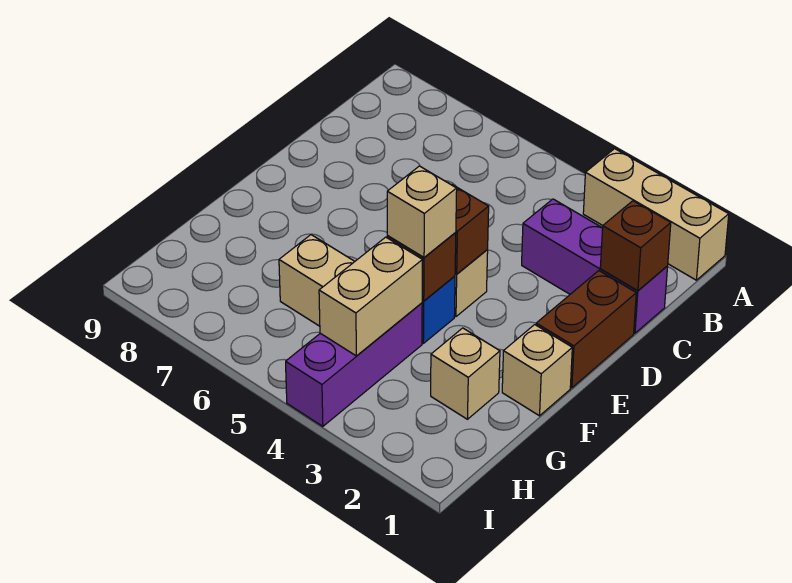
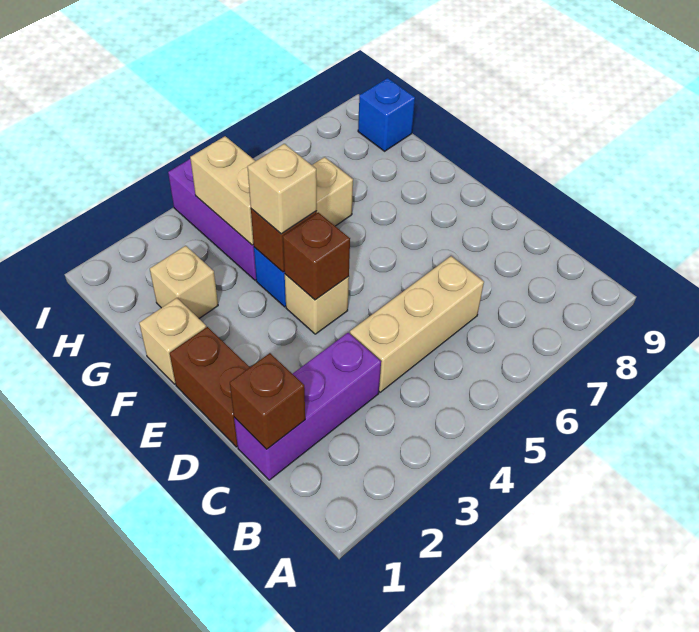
tan 1x3 brick [583,149,729,280] -> tan 1x3 brick moved to [350,256,484,392]
none -> blue 1x1 brick [358,78,415,151]

